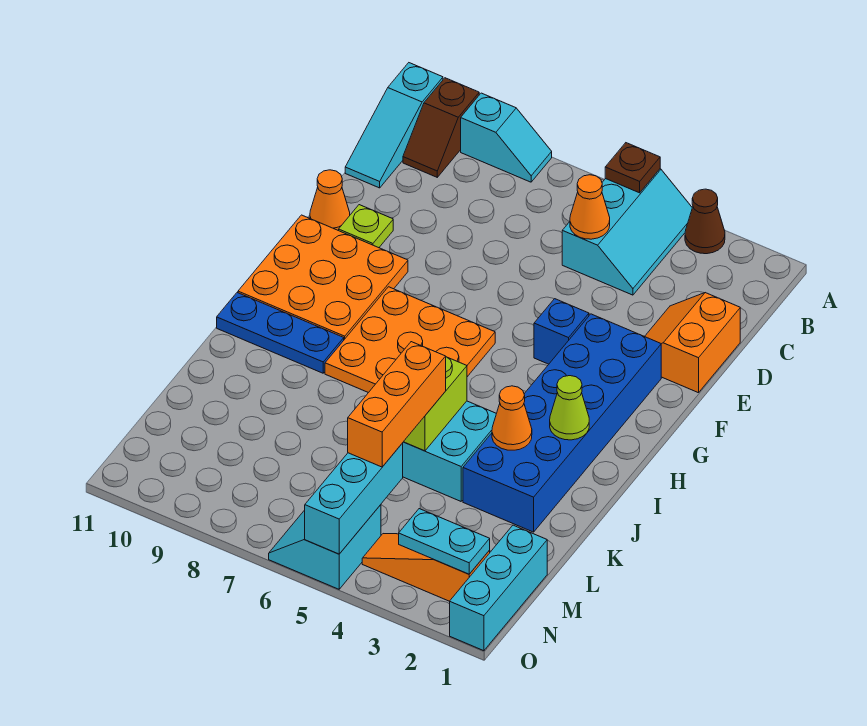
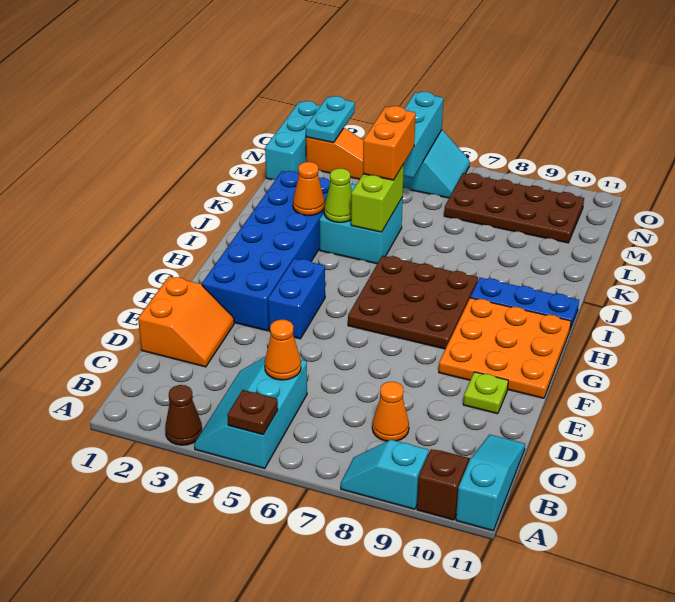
orange 1x1 cone [310,170,350,231] -> orange 1x1 cone moved to [372,382,409,441]
blue 1x1 brick [534,299,589,364] -> blue 1x2 brick [268,258,325,339]
orange 3x3 plate [325,287,495,393] -> brown 3x3 plate [348,256,478,349]
lime 1x1 cone [550,376,589,440] -> lime 1x1 cone moved to [324,168,352,222]
orange 1x3 brick [348,342,446,467] -> orange 1x2 brick [363,106,416,180]
none -> brown 2x4 plate [444,173,584,243]
cyan 1x2 plate [399,509,490,574] -> cyan 1x2 plate turned to [306,96,355,143]

